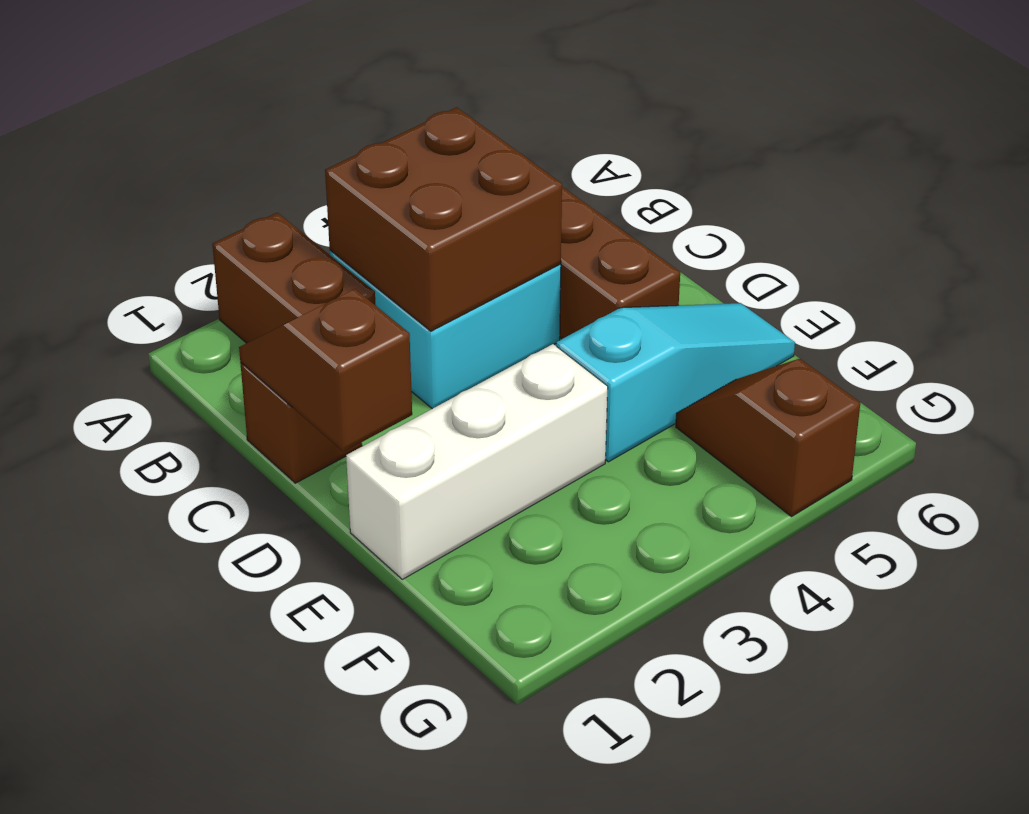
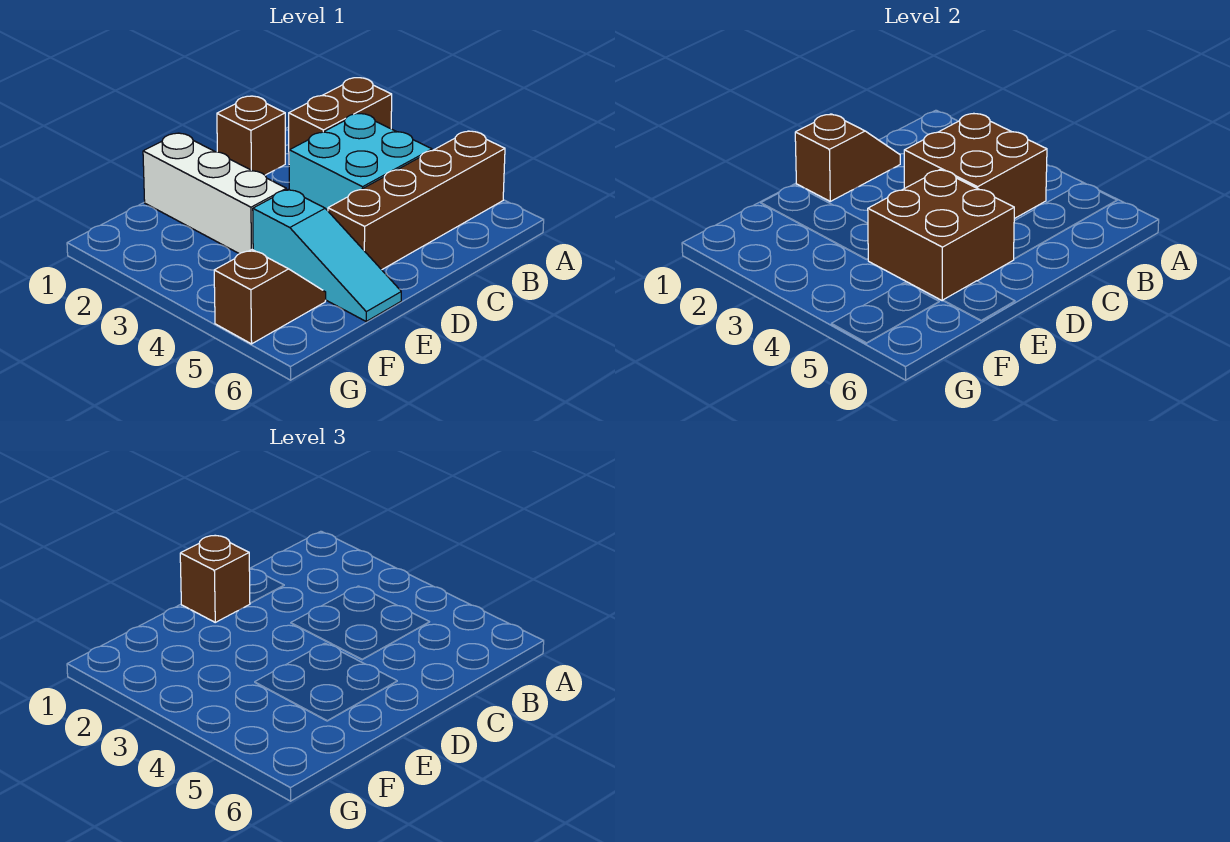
none -> brown 1x1 brick [180,536,250,622]
none -> brown 2x2 brick [868,170,1014,301]

